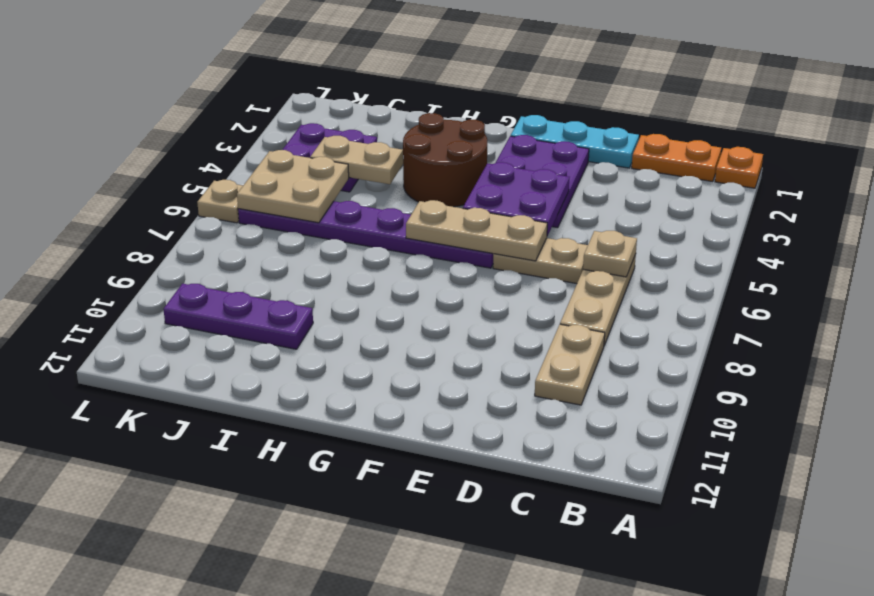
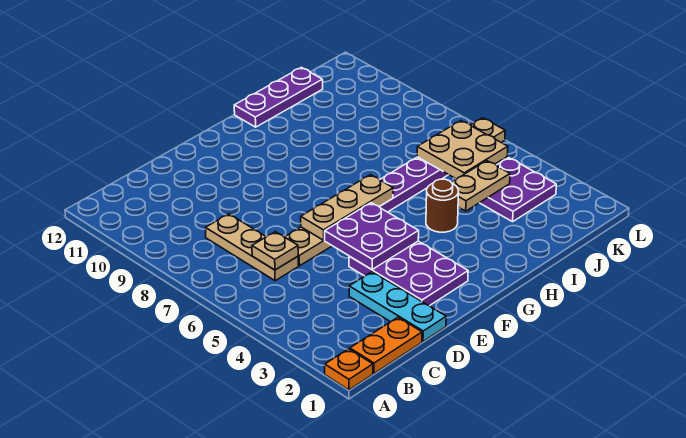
tan 1x2 plate [535,324,605,405] -> none
cyan 1x3 plate [511,115,639,168] -> cyan 1x3 plate turned to [349,272,446,341]
brown 2x2 round brick [403,113,487,207] -> brown 1x1 round brick [426,179,458,232]
purple 1x3 plate [164,284,313,349] -> purple 1x3 plate moved to [234,67,323,127]

